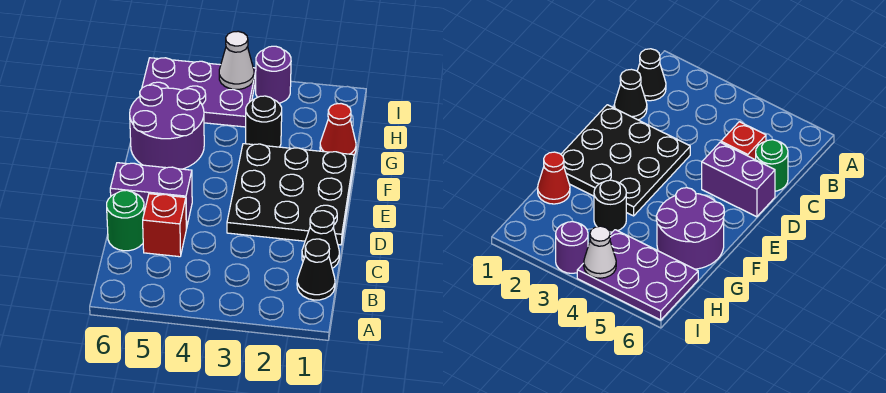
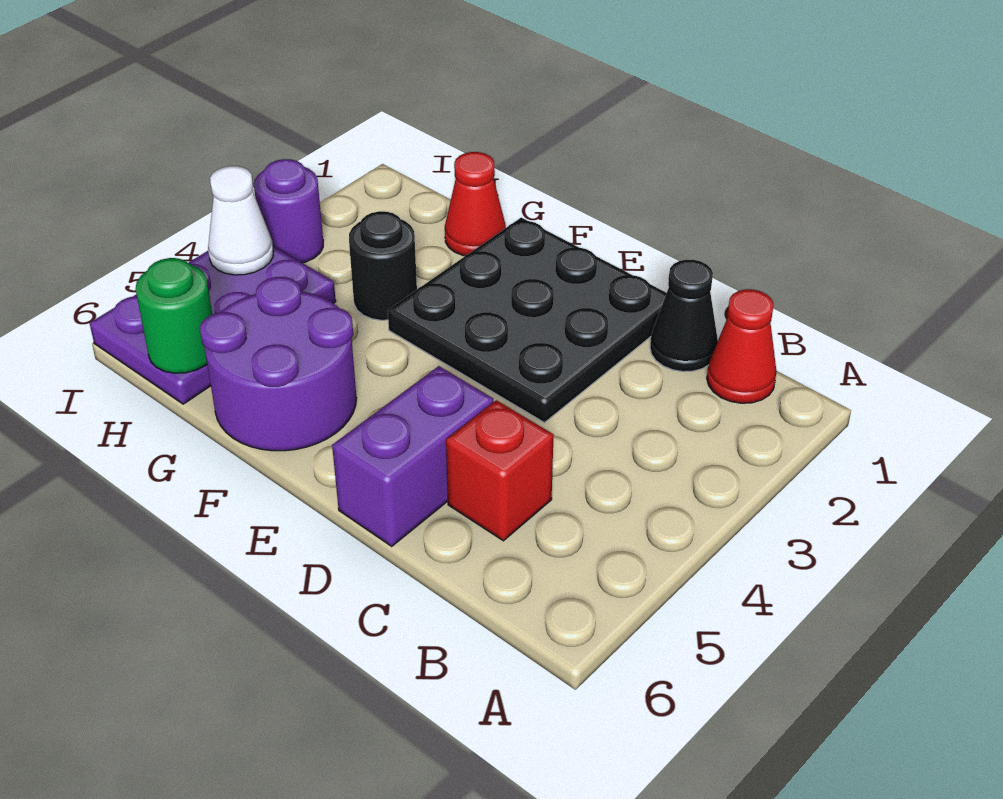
black 1x1 cone [297,239,335,300] -> red 1x1 cone [707,289,777,403]
green 1x1 round brick [107,190,144,251] -> green 1x1 round brick moved to [136,258,212,373]

